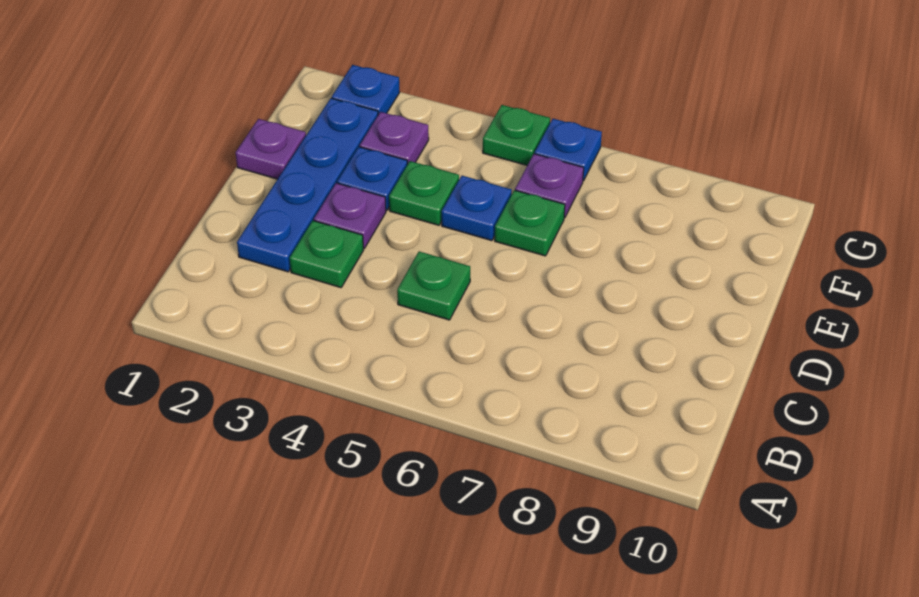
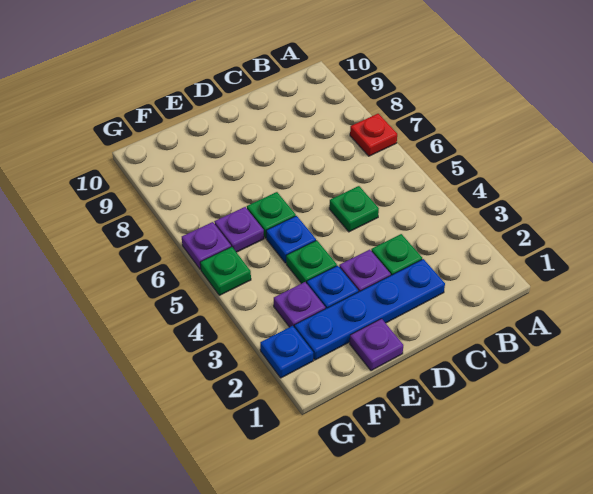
none -> red 1x1 plate [350,114,397,156]
blue 1x1 plate [535,119,602,181] -> purple 1x1 plate [182,222,231,270]

